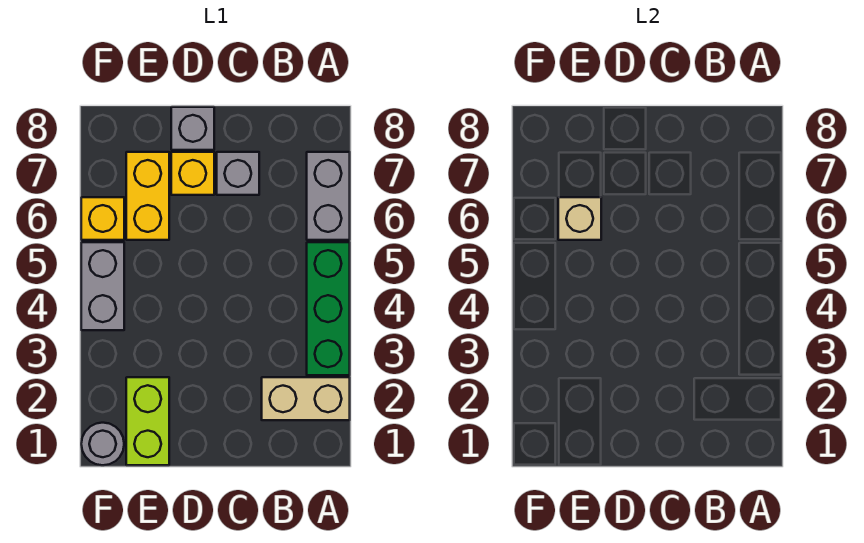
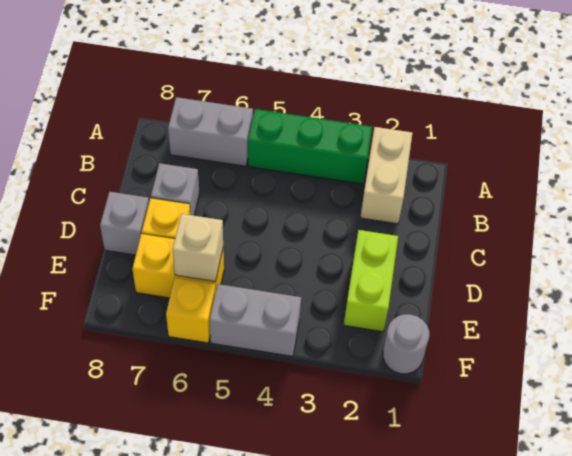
lime 1x2 brick [126,377,169,465] -> lime 1x2 brick turned to [344,230,398,332]

